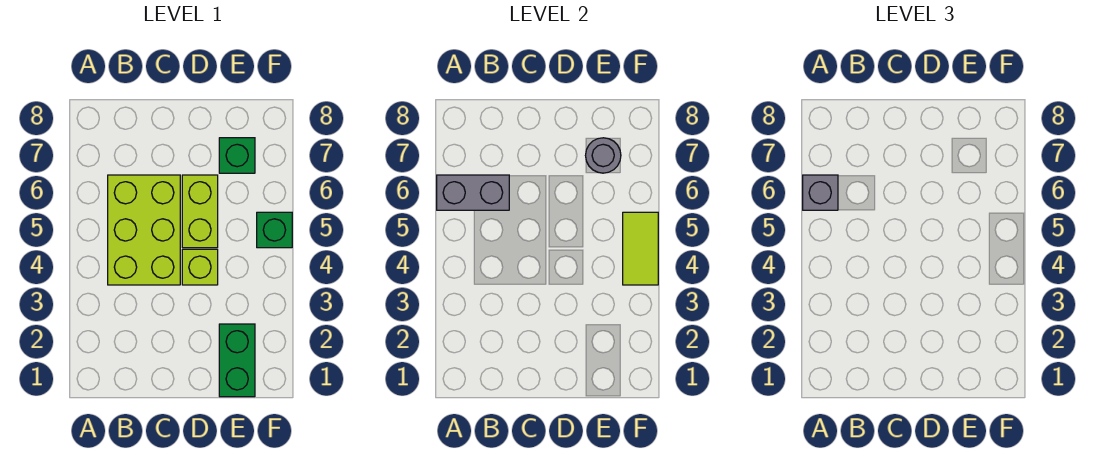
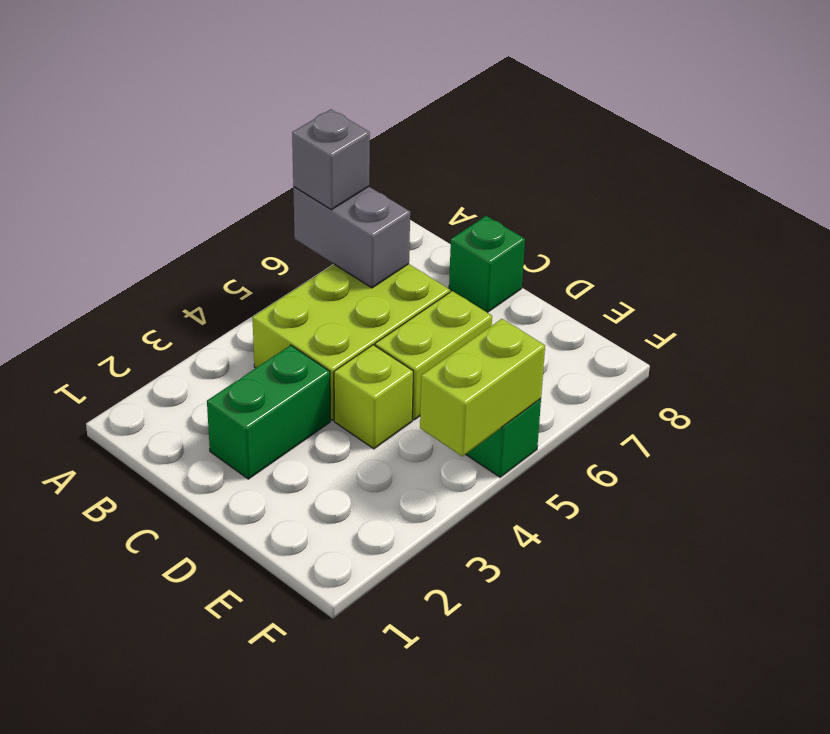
green 1x2 brick [219,324,255,397] -> green 1x2 brick moved to [207,345,330,479]
green 1x1 brick [219,138,255,173] -> green 1x1 brick moved to [449,216,525,313]
grey 1x1 round brick [586,138,621,173] -> none
lime 1x2 tile [623,212,658,285] -> lime 1x2 brick [420,319,545,456]

